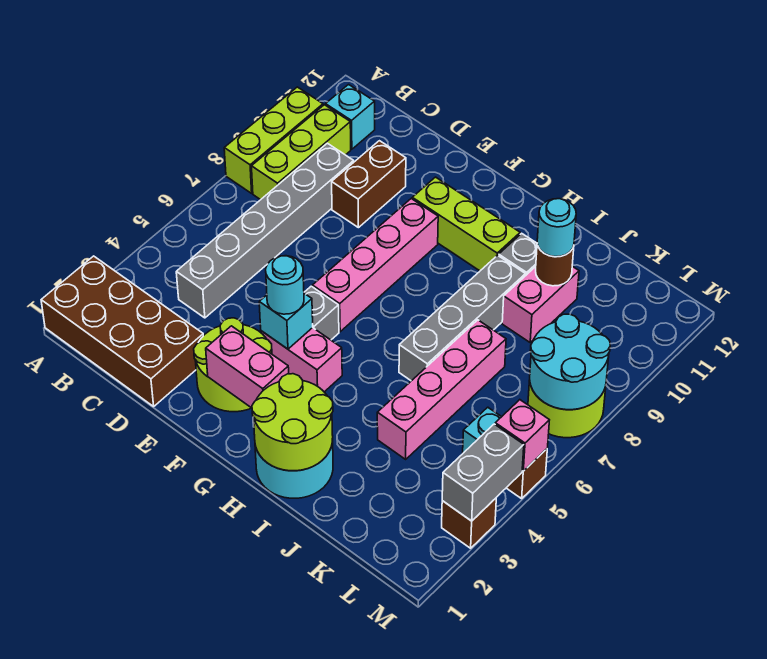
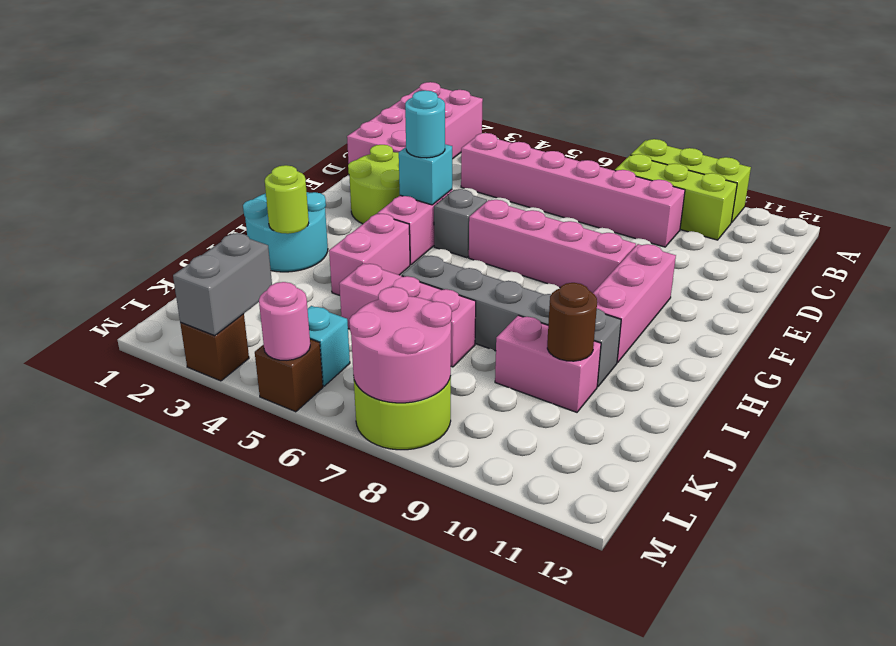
brown 2x4 brick [41,256,203,406] -> pink 2x4 brick [347,82,483,163]
cyan 1x1 brick [326,85,375,149] -> none
grey 1x6 brick [176,143,354,318] -> pink 1x6 brick [461,133,685,247]
brown 1x2 brick [332,141,406,228] -> none
pink 1x2 brick [206,326,289,408] -> pink 1x2 brick moved to [329,214,410,296]
lime 1x3 brick [412,177,520,271] -> pink 1x3 brick [593,244,676,363]
lime 2x2 round brick [252,374,333,471] -> lime 1x1 round brick [265,165,309,234]
pink 1x4 brick [377,320,506,459] -> pink 1x3 brick [339,263,476,367]
cyan 1x1 round brick [537,199,576,257] -> none
cyan 2x2 round brick [530,314,610,410] -> pink 2x2 round brick [349,287,452,403]
grey 1x2 brick [442,424,524,521] -> grey 1x2 brick turned to [173,233,272,336]
pink 1x1 brick [495,400,549,471] -> pink 1x1 round brick [259,282,310,360]

